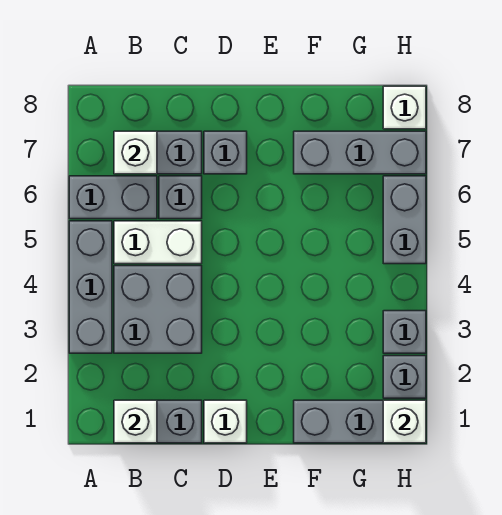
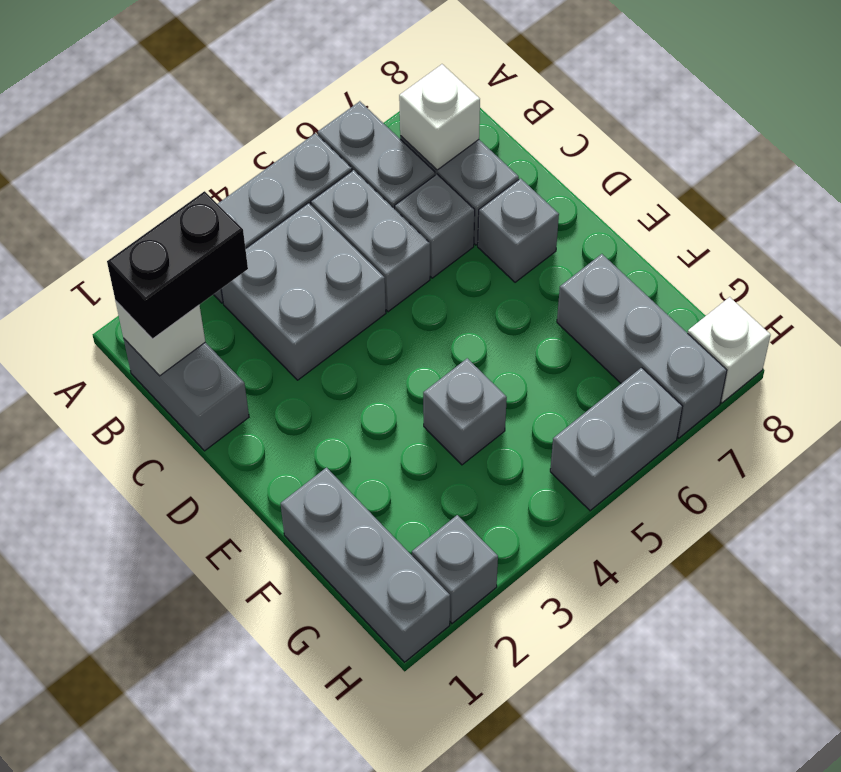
none -> black 1x2 brick [107,191,248,339]
white 1x2 brick [114,221,202,264] -> grey 1x2 brick [311,170,430,312]
white 1x1 brick [204,400,247,443] -> none
white 1x1 brick [383,400,426,443] -> none
grey 1x1 brick [383,311,426,353] -> grey 1x1 brick moved to [423,358,507,465]

